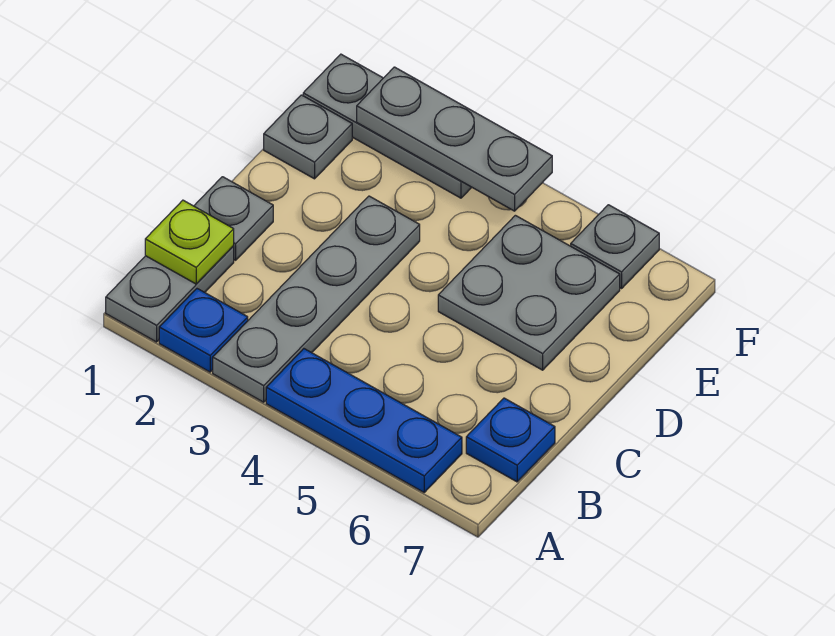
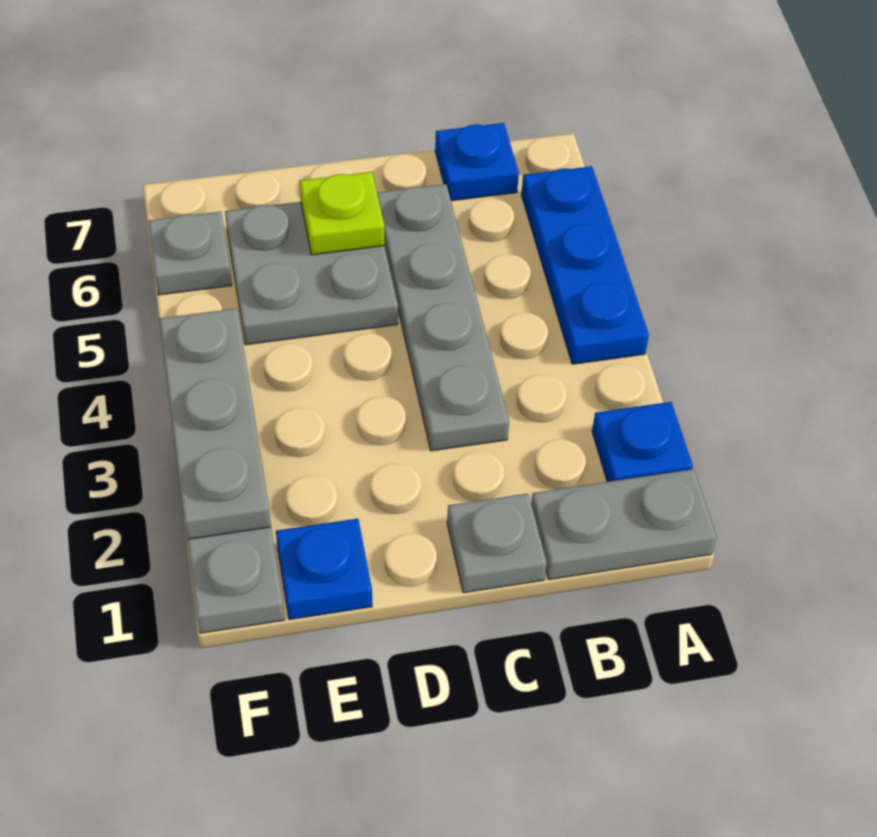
grey 1x4 plate [213,196,420,402] -> grey 1x4 plate turned to [377,184,509,451]
lime 1x1 plate [145,200,234,284] -> lime 1x1 plate moved to [300,172,384,255]
grey 1x1 plate [264,95,352,179] -> blue 1x1 plate [276,519,372,620]

